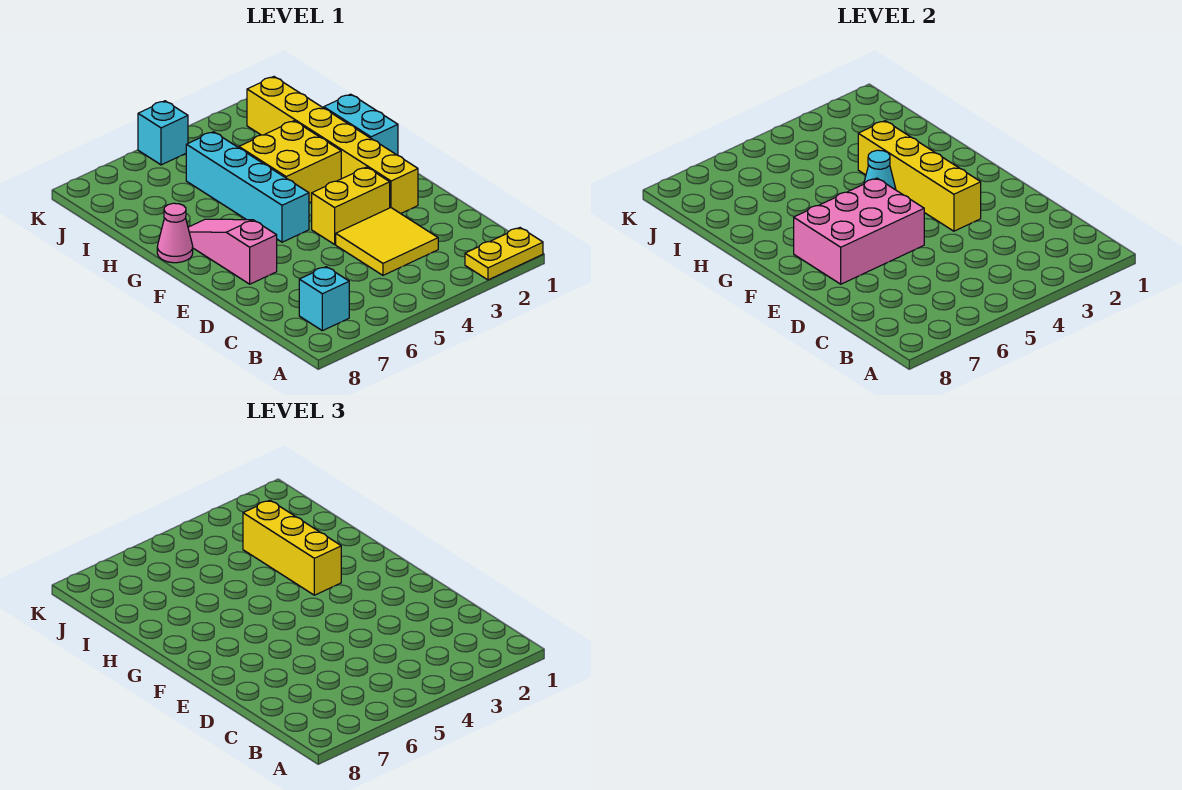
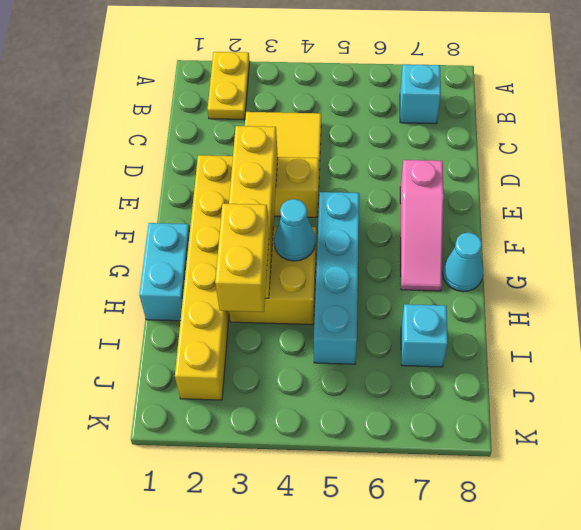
yellow 1x2 plate [465,228,543,280] -> yellow 1x2 plate turned to [208,52,250,120]
pink 2x3 brick [794,178,924,284] -> none
yellow 1x3 brick [243,500,341,595] -> yellow 1x2 brick [215,204,269,312]
pink 1x1 cone [157,203,193,263] -> cyan 1x1 cone [443,232,483,292]
cyan 1x1 brick [138,101,188,165] -> cyan 1x1 brick moved to [401,304,448,367]

